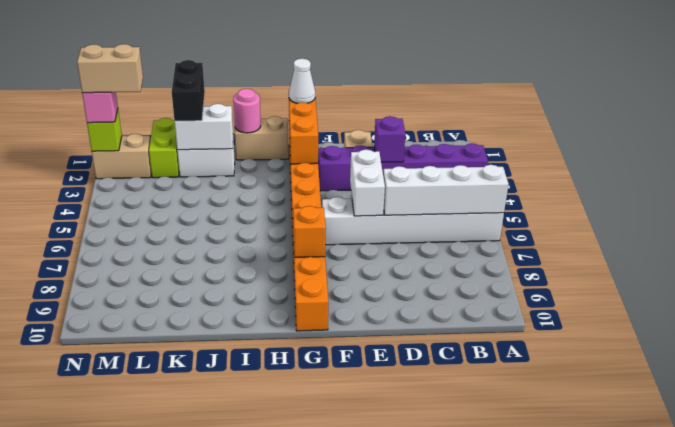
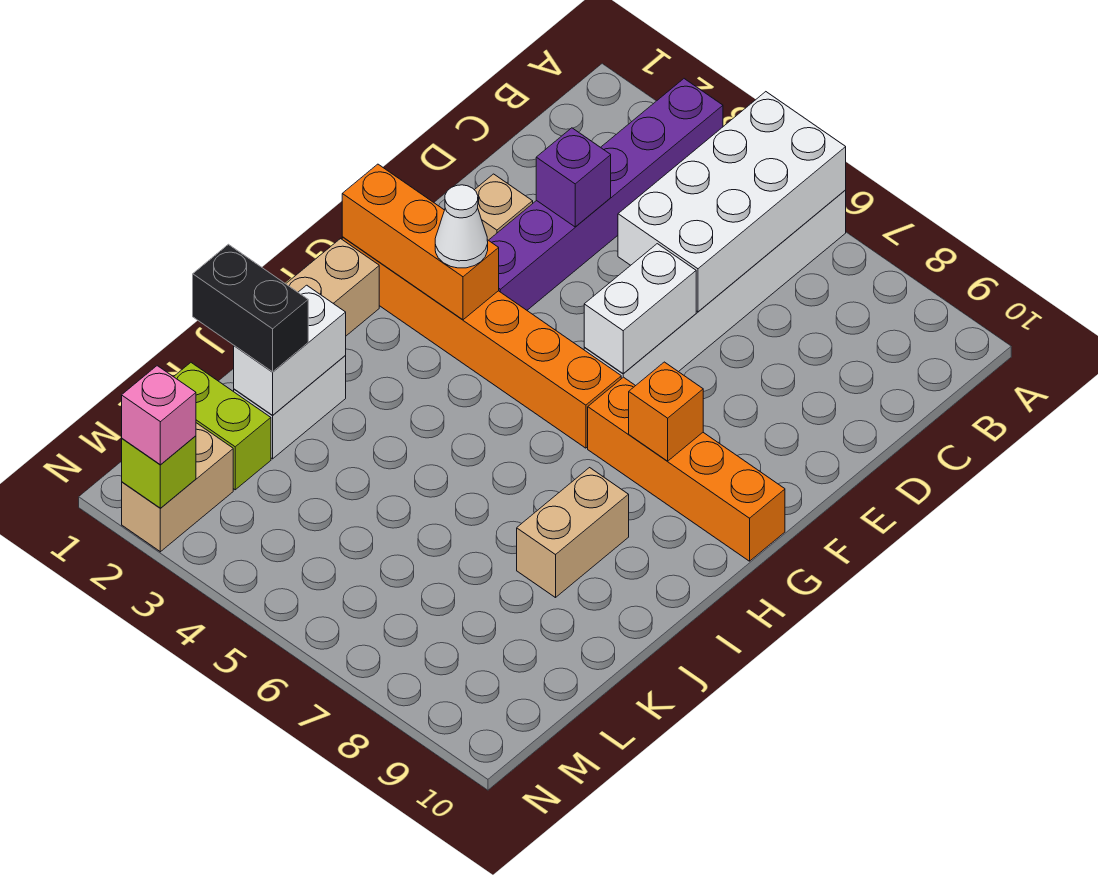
white 1x4 brick [383,165,508,215] -> white 2x4 brick [618,92,846,312]
white 1x2 brick [350,150,385,216] -> white 1x2 brick turned to [584,244,696,374]
white 1x1 cone [289,59,315,103] -> white 1x1 cone moved to [435,185,488,268]
pink 1x1 round brick [233,89,261,133] -> none
tan 1x2 brick [77,44,143,93] -> tan 1x2 brick moved to [517,468,629,598]

